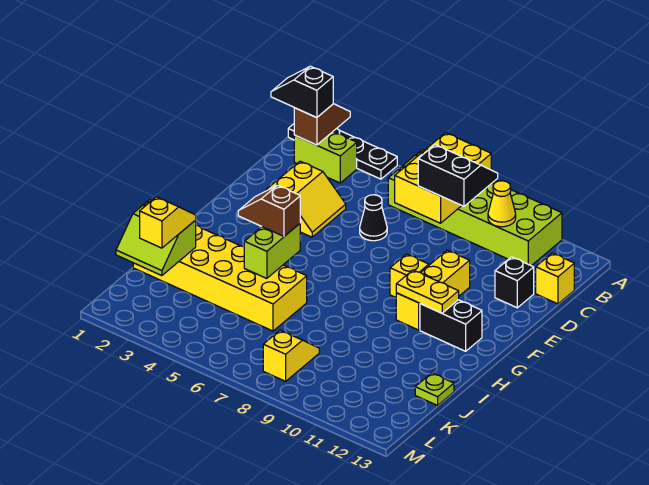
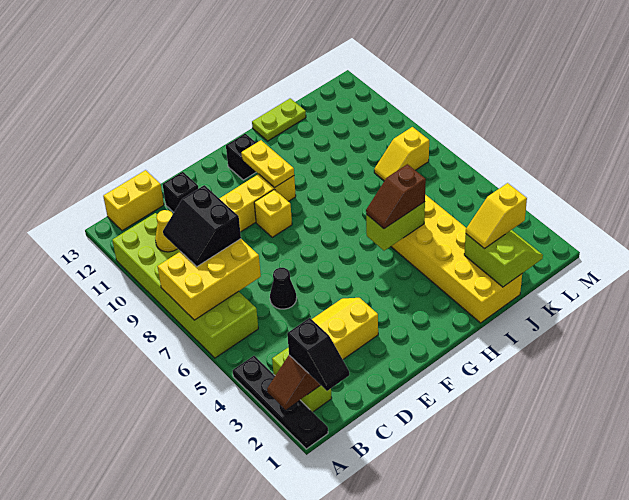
yellow 1x1 brick [536,253,574,304] -> yellow 1x2 brick [103,170,164,231]
black 1x2 brick [420,300,482,351] -> black 1x1 brick [226,134,256,180]
brown 1x2 slope [238,185,300,236] -> brown 1x2 slope turned to [366,164,426,229]
lime 1x1 plate [415,373,454,406] -> lime 1x2 plate [252,98,306,141]

